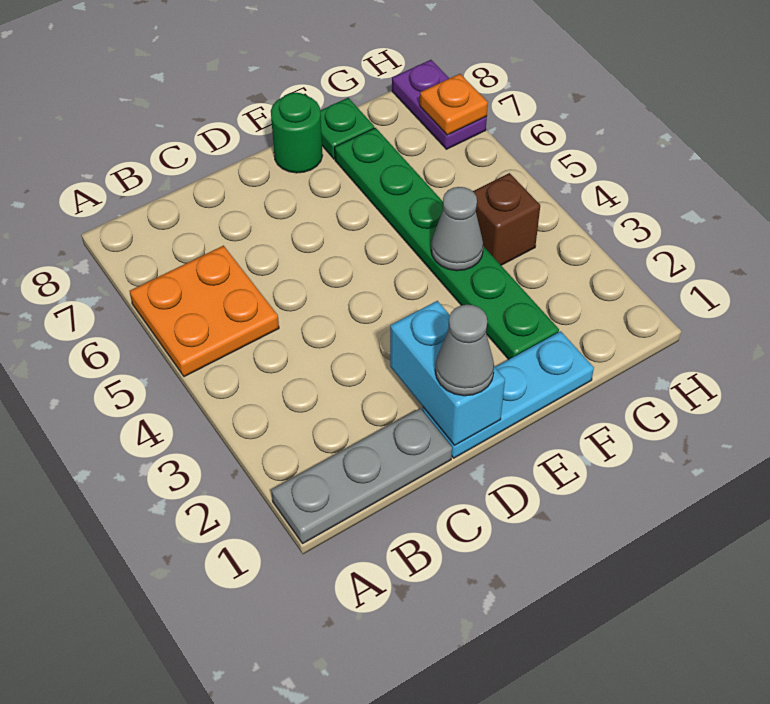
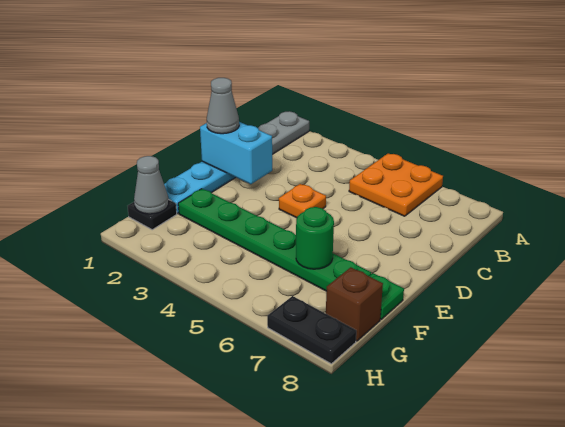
green 1x1 round brick [271,93,323,173] -> green 1x1 round brick moved to [296,207,334,269]
grey 1x1 cone [431,187,483,271] -> grey 1x1 cone moved to [134,156,169,214]
none -> black 1x1 plate [128,199,177,230]
brown 1x1 brick [473,173,540,265] -> brown 1x1 brick moved to [326,267,383,341]
purple 1x2 plate [392,60,487,149] -> black 1x2 plate [267,296,356,364]
orange 1x1 plate [420,74,488,135] -> orange 1x1 plate moved to [279,184,326,218]

